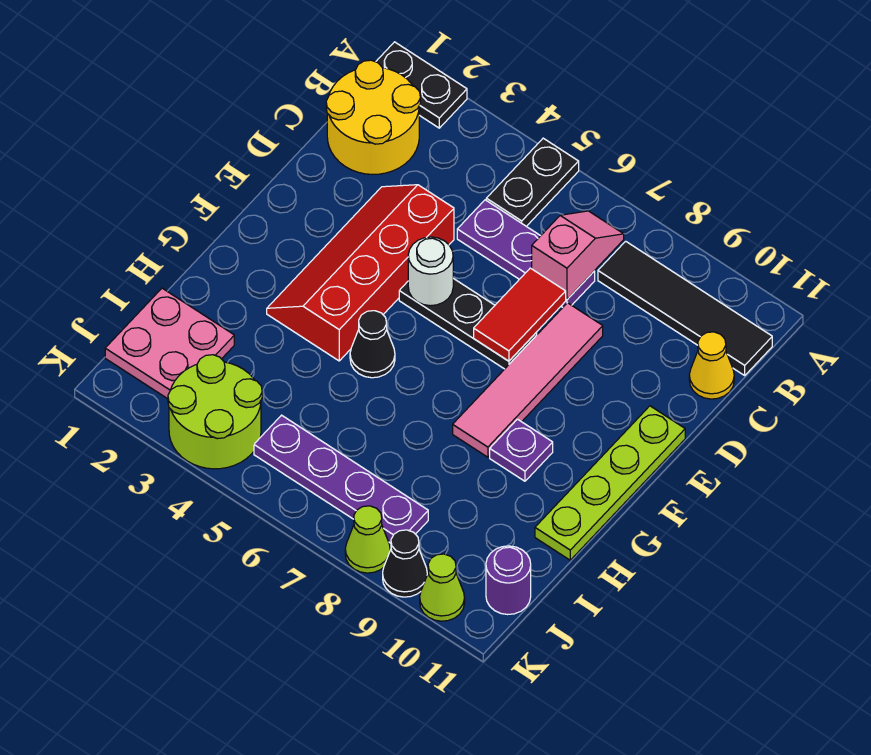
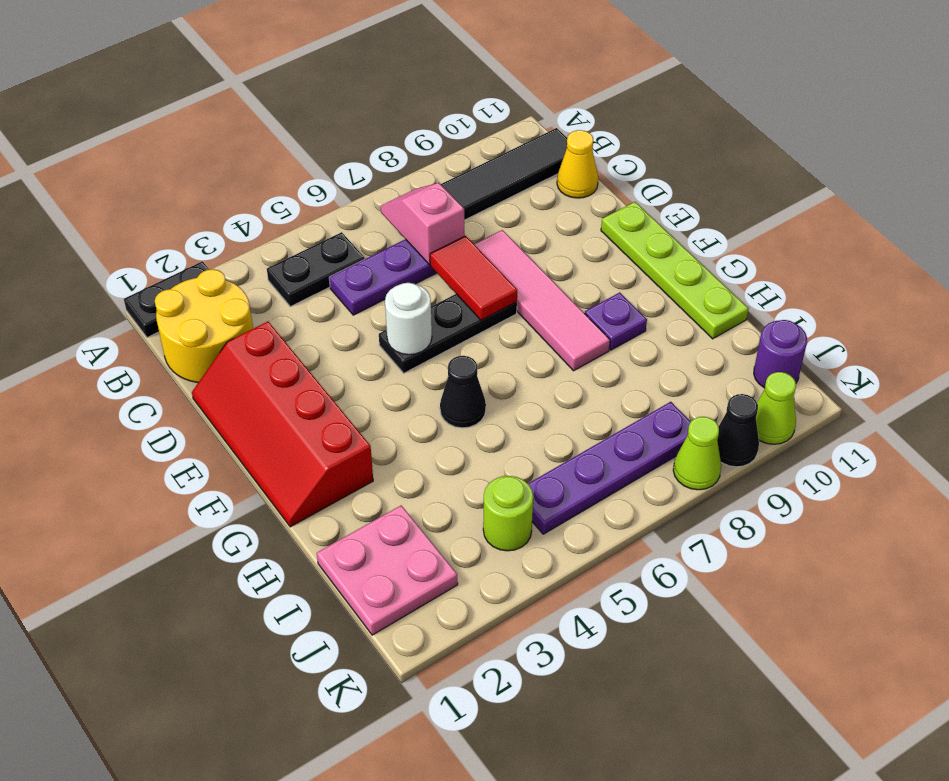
black 1x2 plate [486,138,579,226] -> black 1x2 plate turned to [267,232,365,307]
red 2x4 slope [267,185,454,361] -> red 2x4 slope moved to [192,322,373,527]
lime 2x2 round brick [168,355,262,469] -> lime 1x1 round brick [483,476,533,551]

